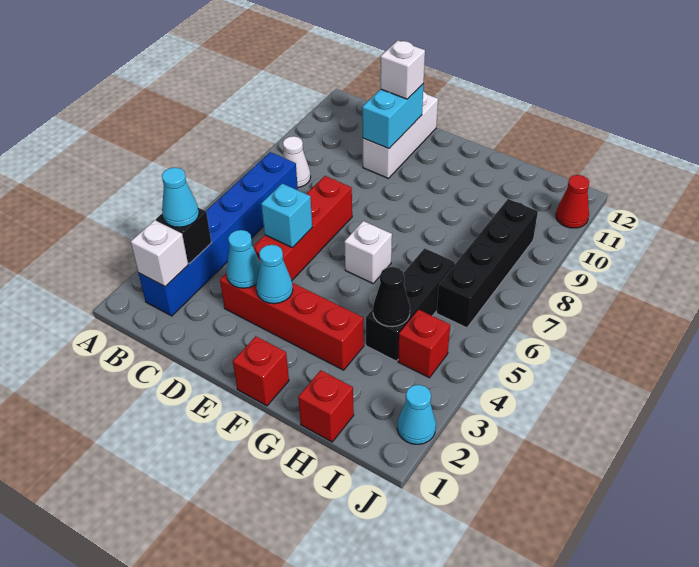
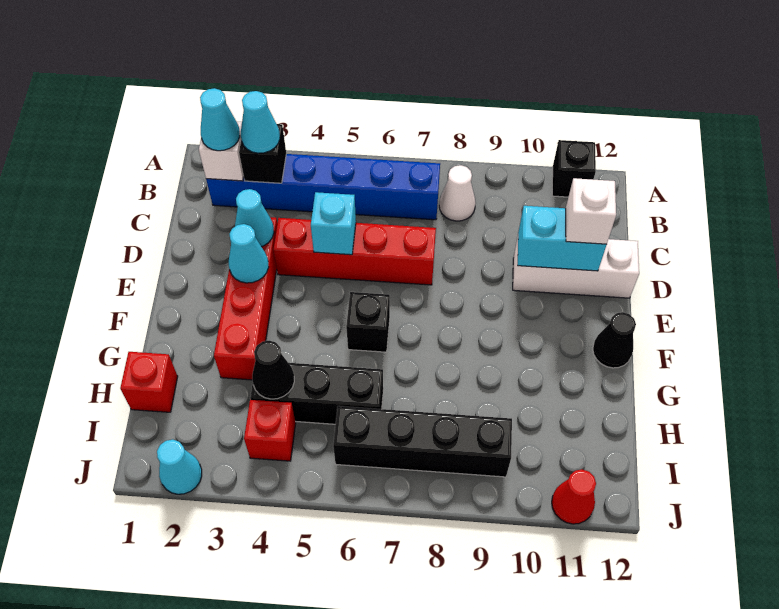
none -> black 1x1 brick [552,140,596,197]
none -> cyan 1x1 cone [200,88,240,151]
red 1x1 brick [233,336,289,406] -> none
white 1x1 brick [344,221,392,283] -> black 1x1 brick [346,292,390,352]
none -> black 1x1 cone [593,312,636,368]

